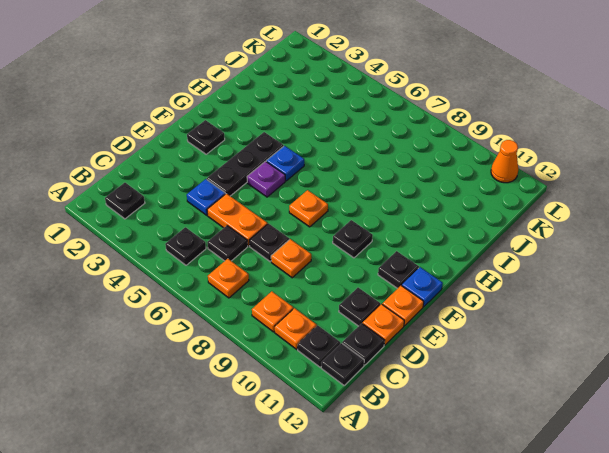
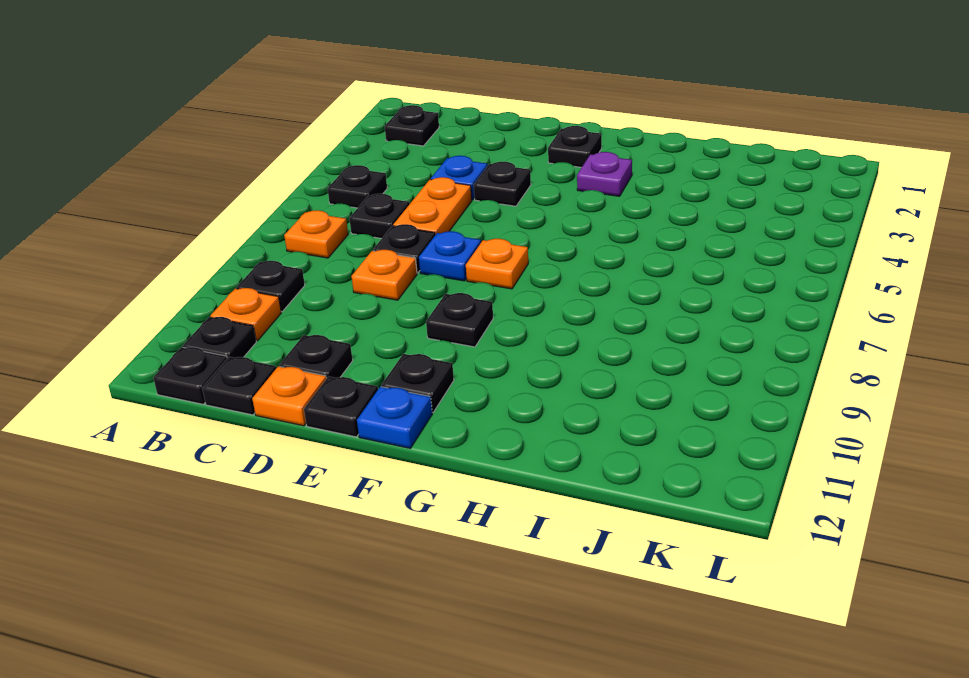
orange 1x1 plate [252,291,293,332] -> black 1x1 plate [236,261,305,312]
black 1x3 plate [207,132,284,196] -> black 1x1 plate [474,162,531,206]
orange 1x1 plate [382,286,424,326] -> black 1x1 plate [304,376,378,437]
purple 1x1 plate [247,161,285,197] -> purple 1x1 plate moved to [577,152,632,196]
blue 1x1 plate [266,146,304,181] -> blue 1x1 plate moved to [419,231,481,281]
orange 1x1 cone [491,140,518,183] -> none

